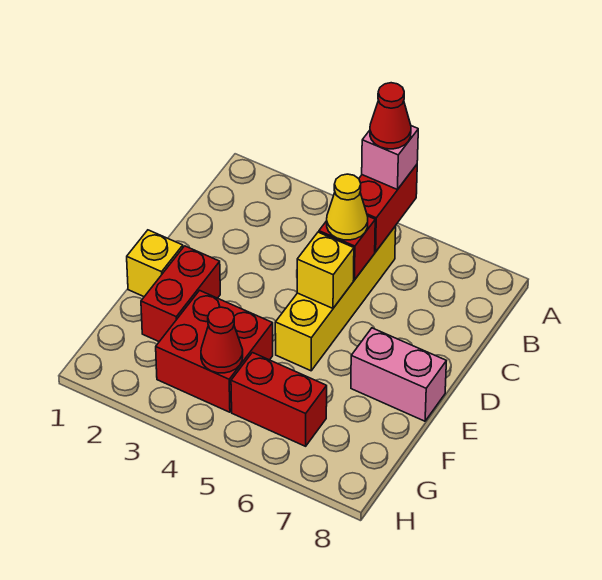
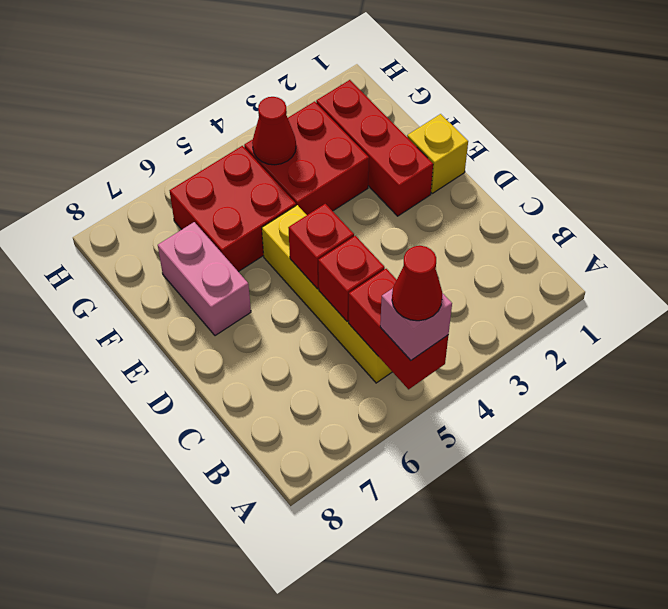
yellow 1x1 cone [327,174,368,240] -> none
yellow 1x1 brick [297,232,354,308] -> red 1x1 brick [288,204,354,289]
red 1x2 brick [141,246,220,342] -> red 1x3 brick [316,80,433,216]
pink 1x2 brick [351,328,446,421] -> pink 1x2 brick turned to [158,222,251,336]
red 1x2 brick [231,353,327,446] -> red 2x2 brick [170,146,296,272]

